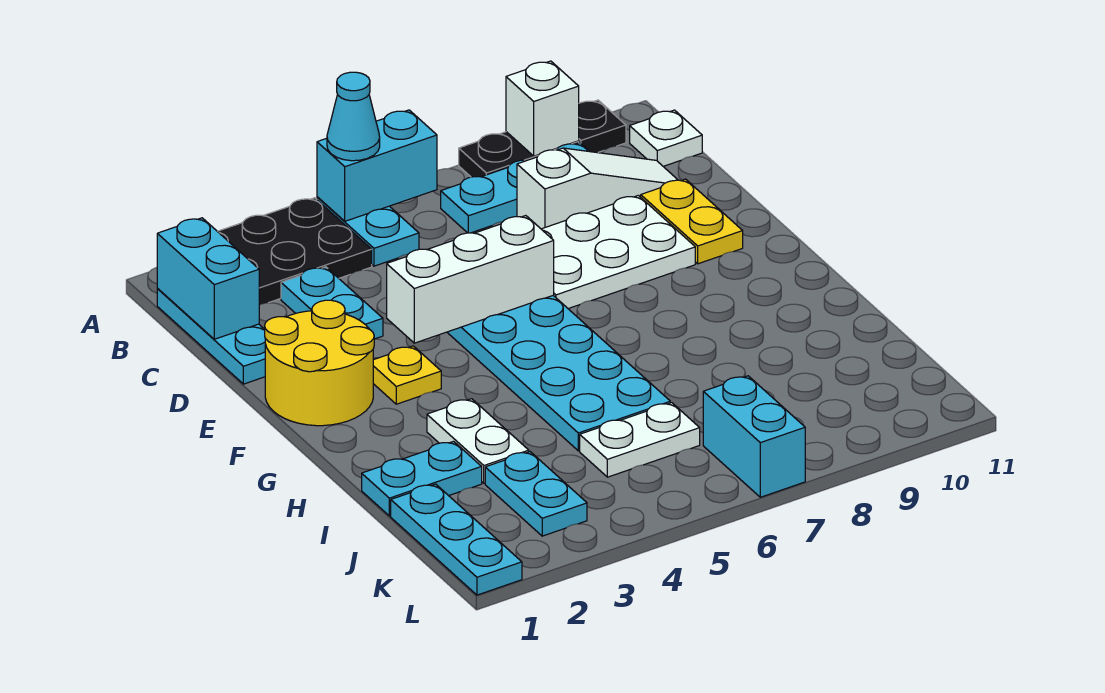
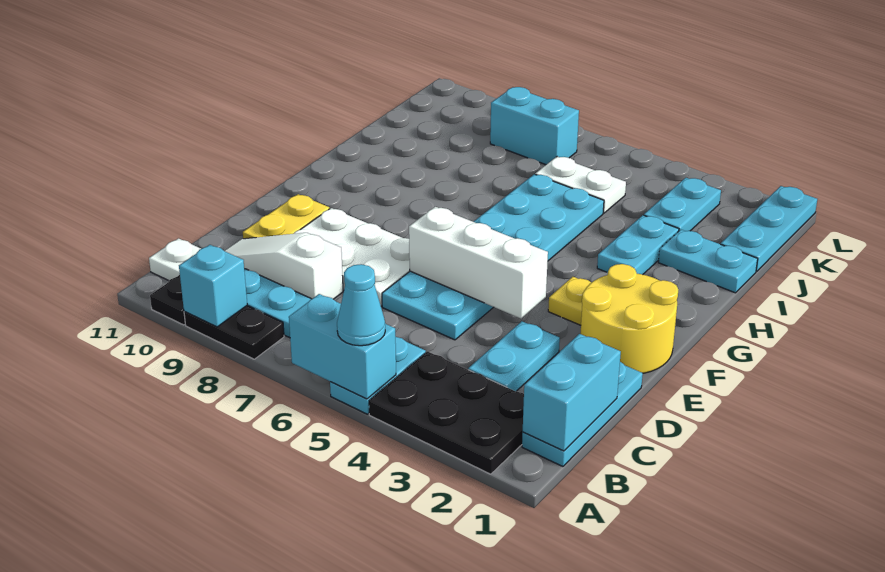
white 1x1 brick [506,61,579,156] -> cyan 1x1 brick [179,245,247,327]
white 1x2 plate [427,399,529,483] -> cyan 1x2 plate [597,215,679,275]
cyan 1x2 brick [703,376,805,497] -> cyan 1x2 brick turned to [490,87,579,165]

